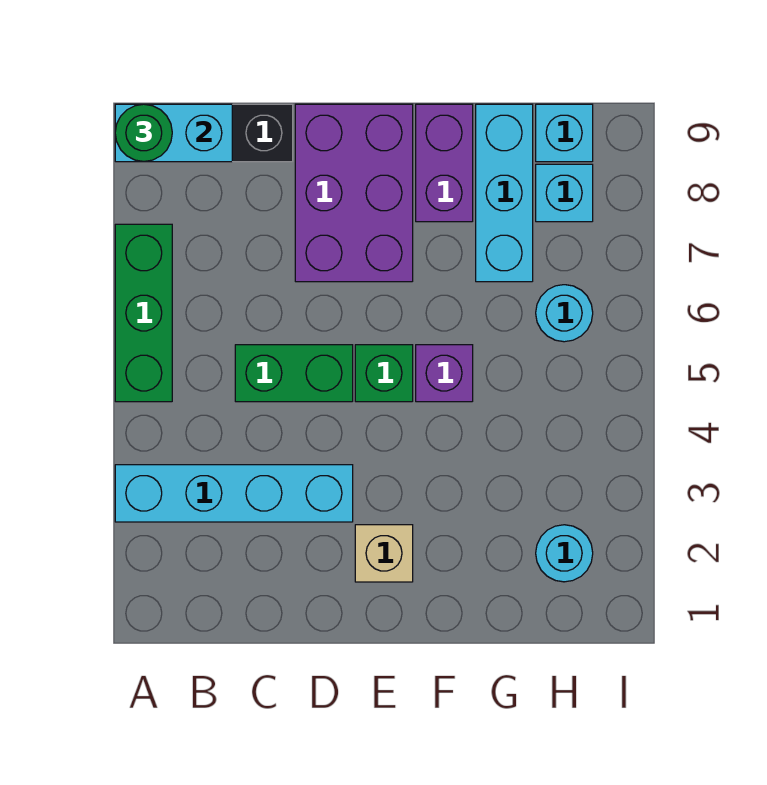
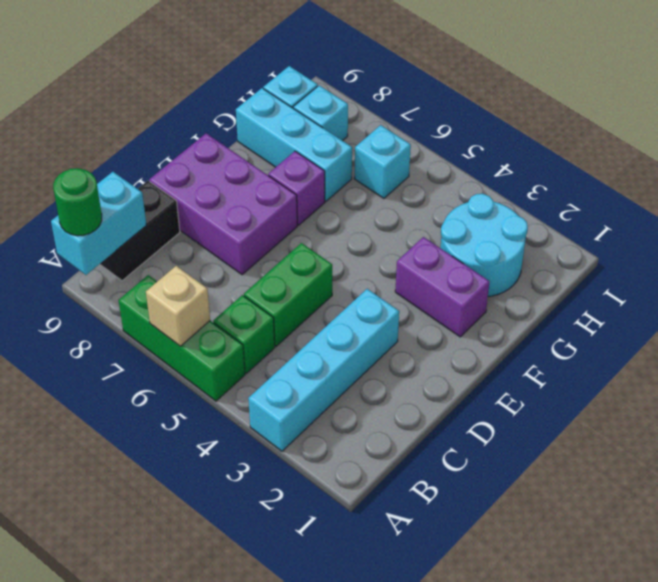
tan 1x1 brick [355,525,413,582] -> tan 1x1 brick moved to [146,266,210,346]
green 1x1 brick [355,345,413,402] -> green 1x1 brick moved to [213,295,275,373]
purple 1x1 brick [416,345,473,402] -> purple 1x1 brick moved to [268,151,325,225]
purple 1x2 brick [416,104,473,222] -> purple 1x2 brick moved to [395,237,490,337]
cyan 1x1 round brick [536,525,593,582] -> cyan 2x2 round brick [440,194,528,297]
cyan 1x1 round brick [536,285,593,342] -> cyan 1x1 brick [354,125,411,198]

